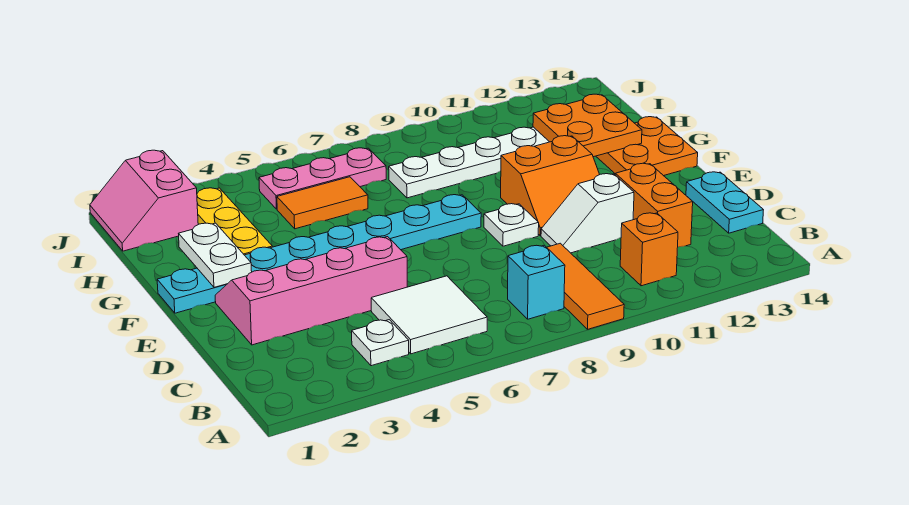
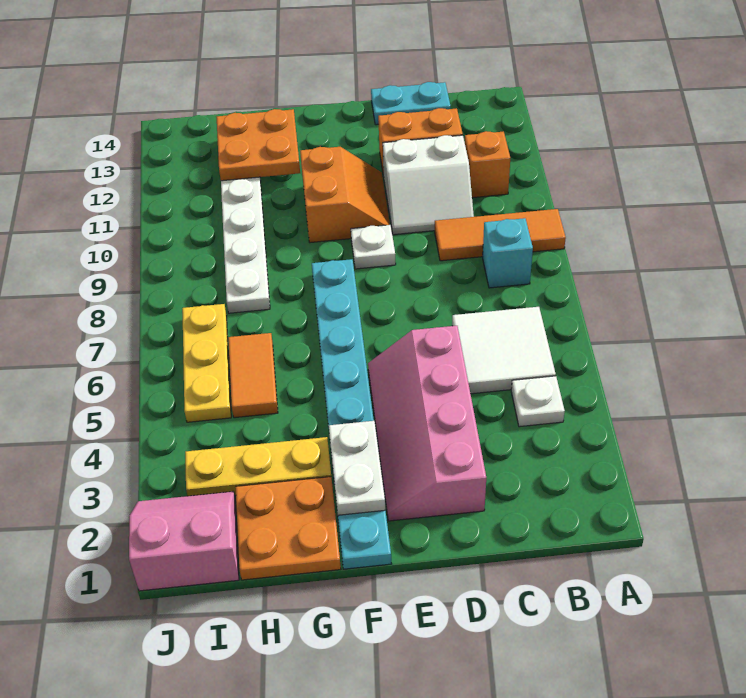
white 1x2 slope [541,174,634,253] -> white 2x2 slope [383,135,474,235]
white 1x2 plate [179,223,252,287] -> white 1x2 plate turned to [329,421,385,515]
orange 2x2 plate [596,117,698,176] -> orange 2x2 plate moved to [235,477,341,580]
pink 2x2 slope [90,150,198,251] -> pink 2x2 slope turned to [129,491,239,591]
pink 1x3 plate [259,148,386,209] -> yellow 1x3 plate [182,304,231,422]

